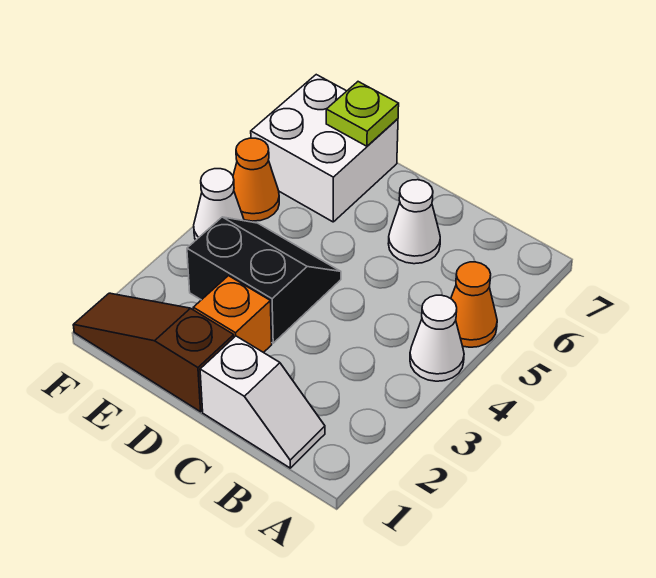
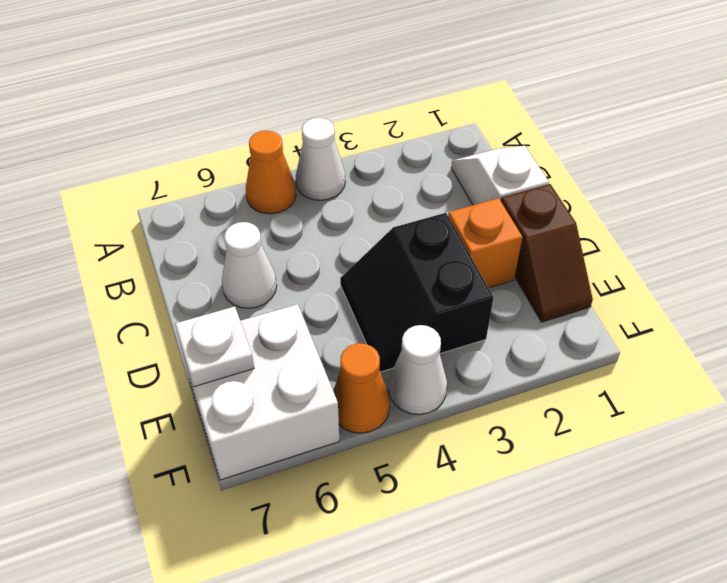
brown 1x3 slope [73,293,234,412] -> brown 1x2 slope [501,184,593,322]
lime 1x1 plate [326,82,399,146] -> white 1x1 plate [175,307,254,387]

